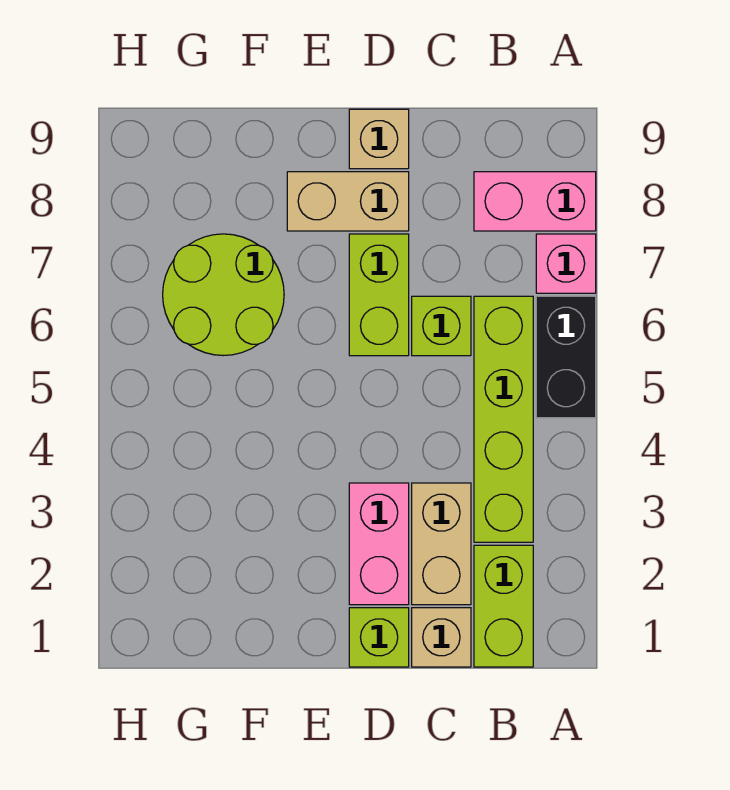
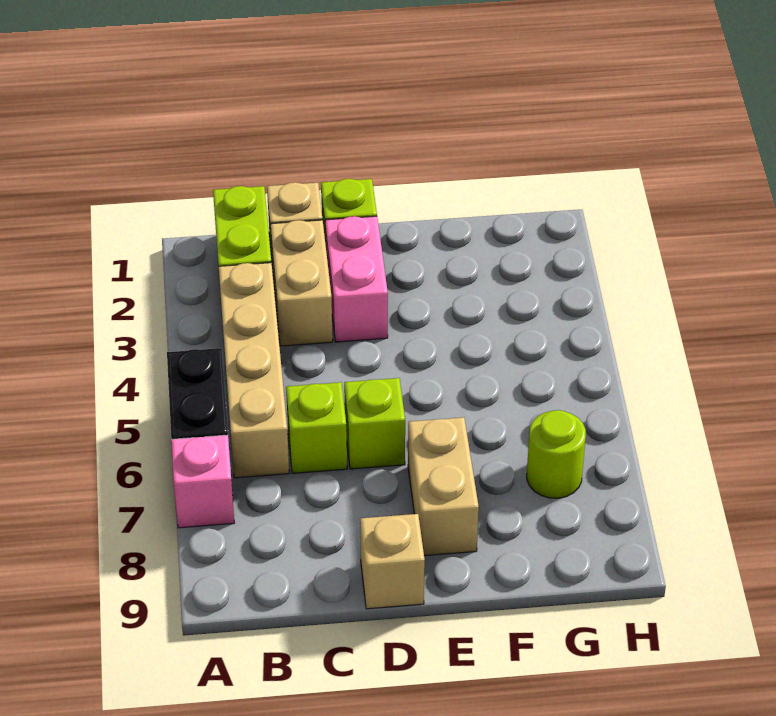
pink 1x2 brick [474,172,596,231] -> none
lime 1x4 brick [474,296,533,542] -> tan 1x4 brick [219,263,289,478]
lime 1x2 brick [349,234,409,356] -> lime 1x1 brick [344,378,405,469]
tan 1x2 brick [287,172,409,231] -> tan 1x2 brick turned to [408,417,479,556]
lime 2x2 round brick [163,234,284,356] -> lime 1x1 round brick [527,410,586,498]

